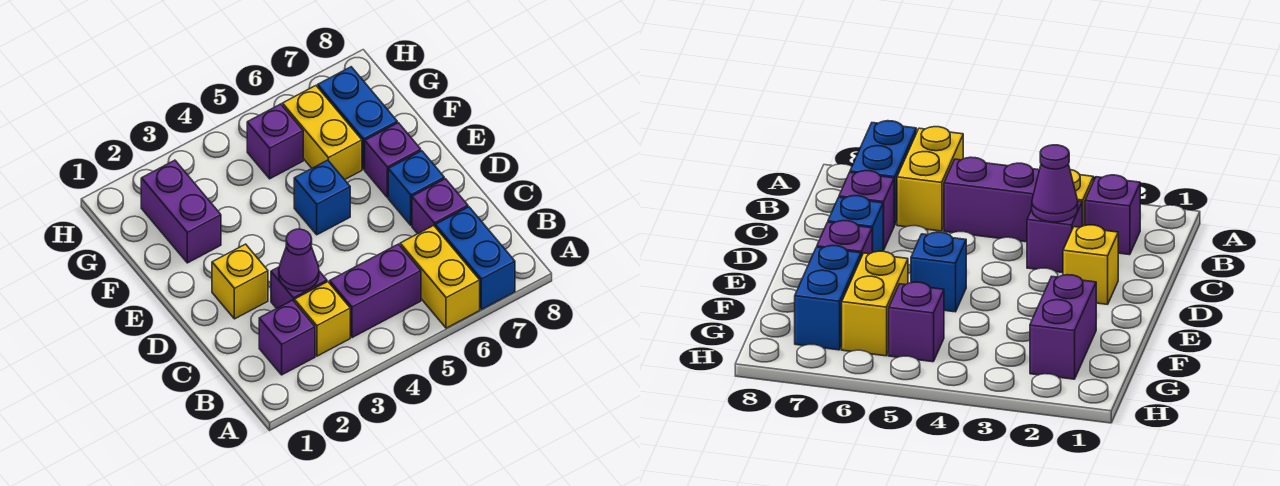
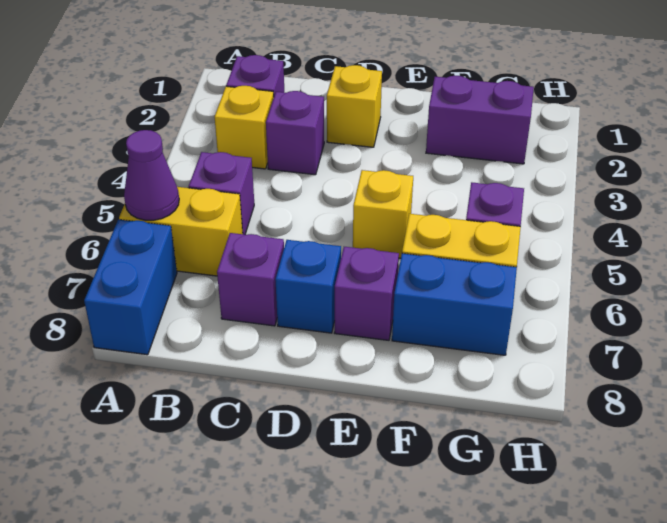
blue 1x2 brick [435,207,515,309] -> blue 1x2 brick turned to [84,220,177,355]
purple 1x2 brick [330,244,421,338] -> purple 1x1 brick [189,152,254,235]
purple 1x1 cone [279,229,319,291] -> purple 1x1 cone moved to [124,130,179,220]
blue 1x1 brick [294,160,350,235] -> yellow 1x1 brick [353,170,413,258]

